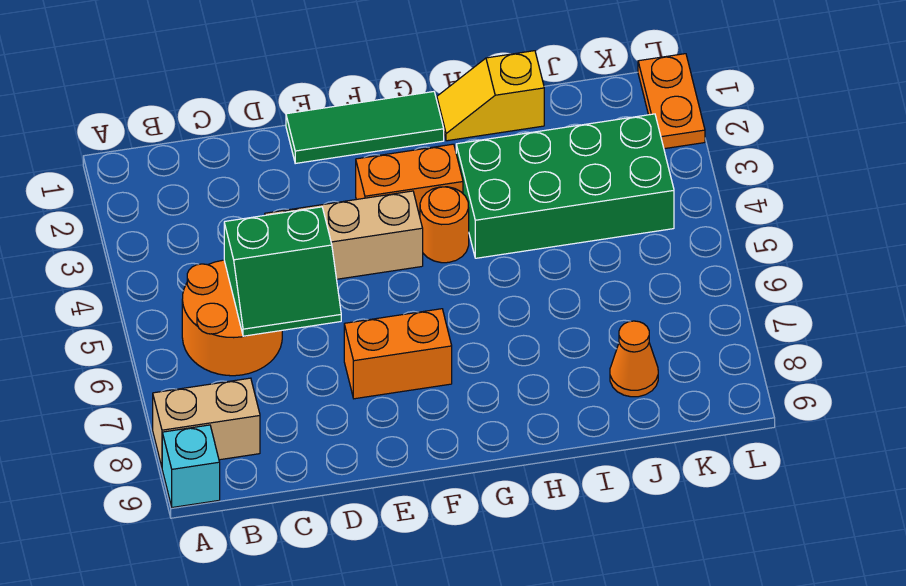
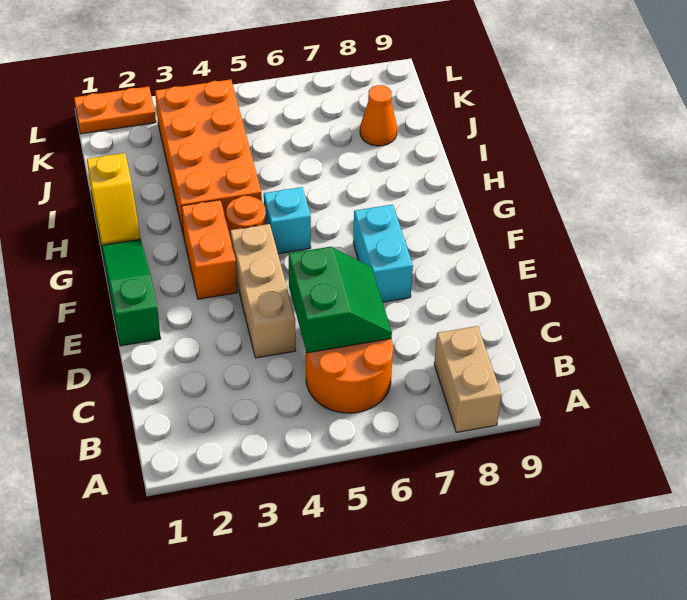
cyan 1x1 brick [162,425,220,507] -> cyan 1x1 brick moved to [264,187,311,254]
green 1x3 tile [286,92,444,163] -> green 1x3 slope [101,239,161,346]
orange 1x2 brick [344,309,452,399] -> cyan 1x2 brick [353,204,413,302]
green 2x4 brick [456,114,674,258] -> orange 2x4 brick [155,79,262,236]

